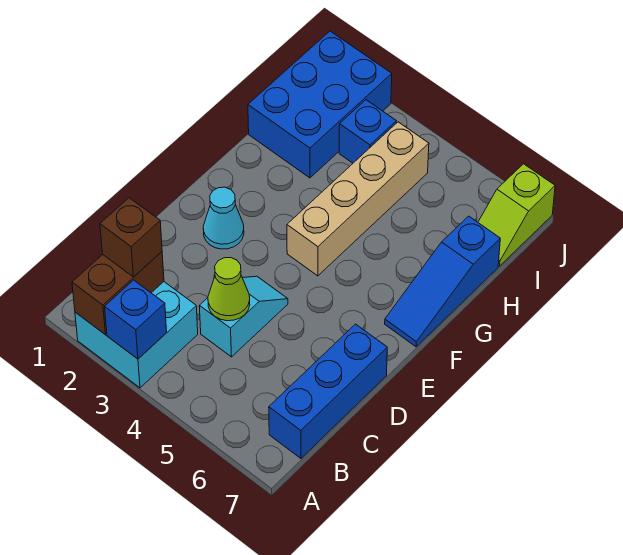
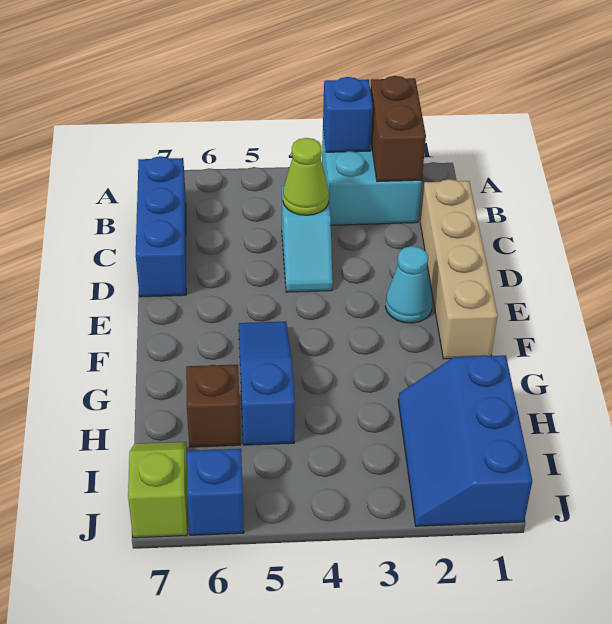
brown 1x1 brick [100,198,162,277] -> brown 1x1 brick moved to [186,365,241,447]
tan 1x4 brick [287,122,429,276] -> tan 1x4 brick moved to [420,179,498,359]
blue 1x3 slope [385,216,500,347] -> blue 1x3 slope moved to [239,321,295,445]
blue 2x3 brick [248,31,392,178] -> blue 2x3 slope [398,355,532,526]
blue 1x1 brick [339,100,396,163] -> blue 1x1 brick moved to [187,449,244,535]

